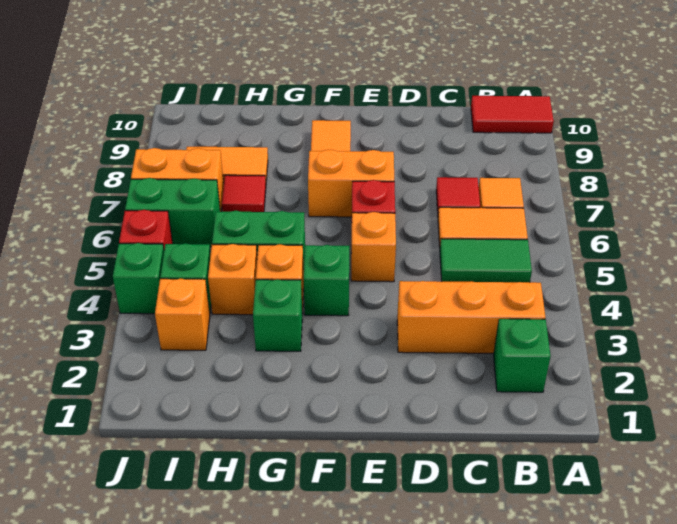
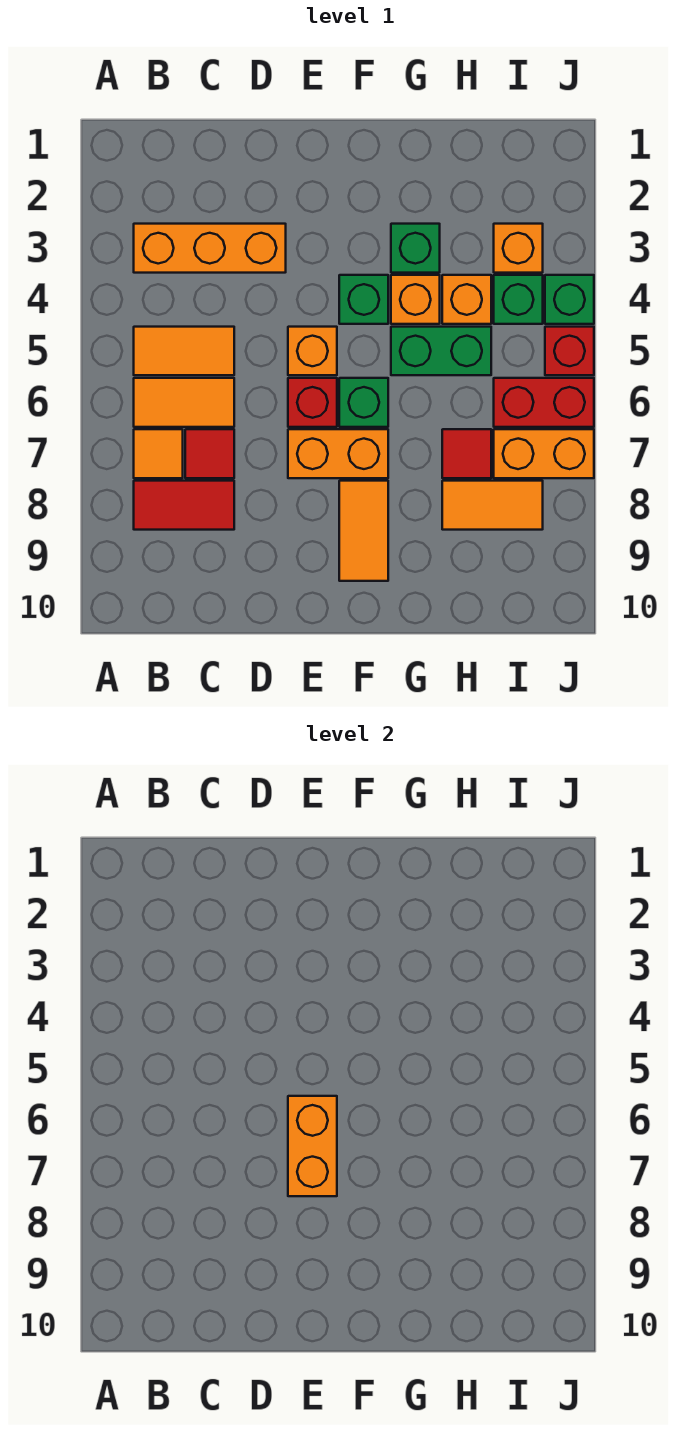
red 1x2 tile [471,96,554,133] -> red 1x2 tile moved to [134,481,234,530]
green 1x1 brick [493,319,551,392] -> green 1x1 brick moved to [339,378,388,427]
green 1x2 tile [440,239,532,282] -> orange 1x2 tile [134,327,234,375]
none -> orange 1x2 brick [288,1096,337,1196]
green 1x2 brick [125,178,220,247] -> red 1x2 brick [494,378,594,427]

